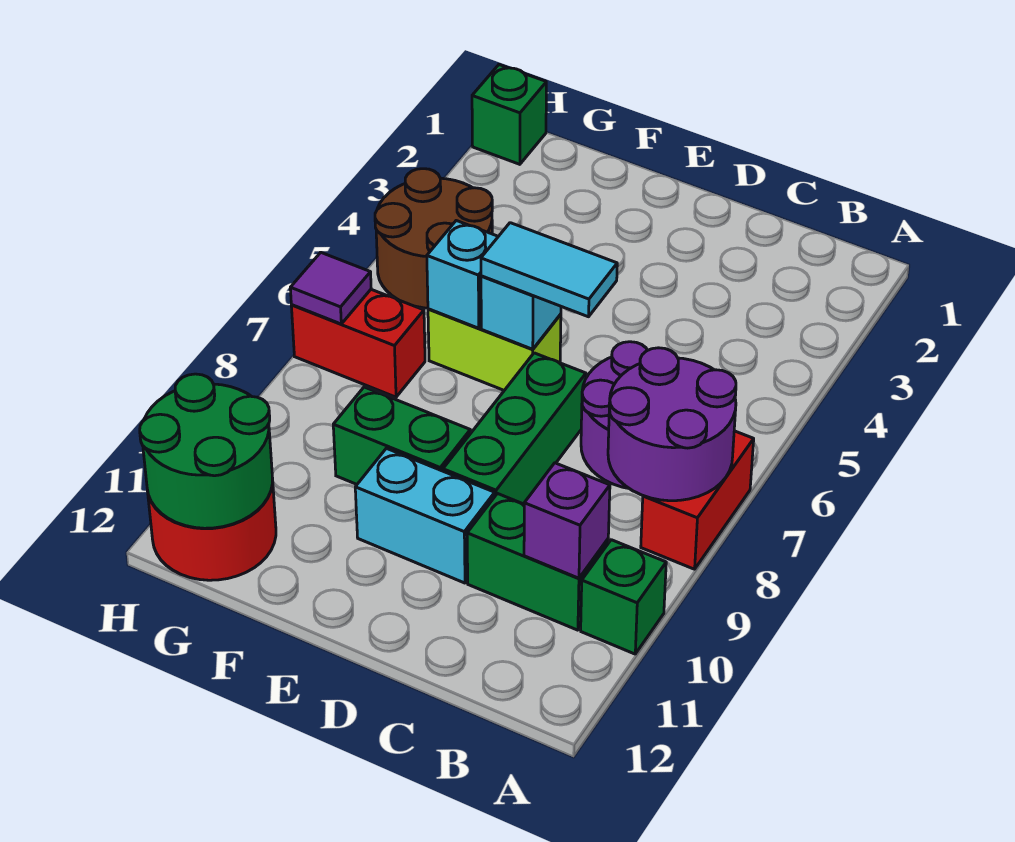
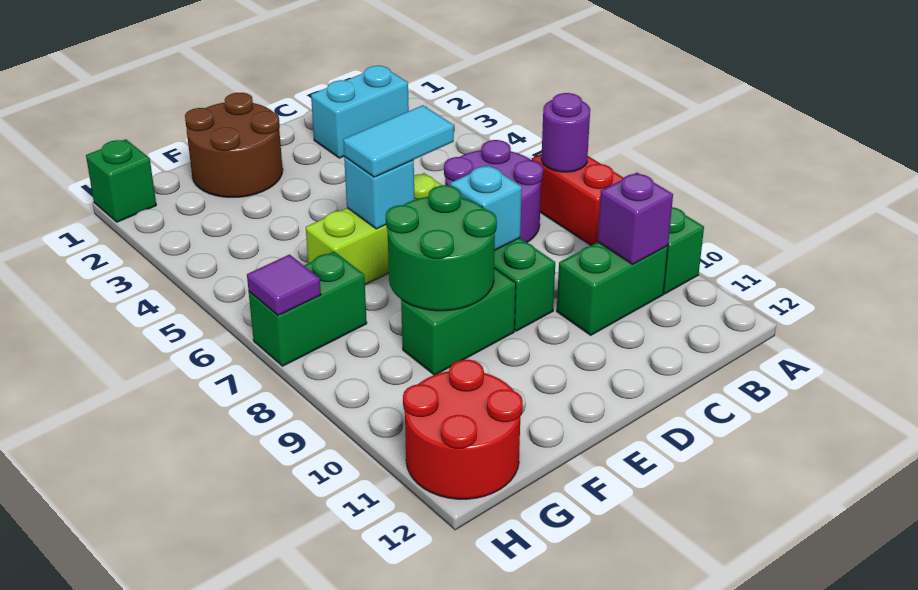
purple 2x2 round brick [608,348,736,501] -> purple 1x1 round brick [541,93,590,172]
cyan 1x2 brick [355,448,495,583] -> cyan 1x2 brick moved to [311,66,409,158]
lime 1x2 brick [428,309,561,390] -> lime 1x3 brick [306,173,442,285]
cyan 1x1 brick [427,221,498,328] -> cyan 1x1 brick moved to [450,165,522,251]
brown 2x2 round brick [375,169,492,308] -> brown 2x2 round brick moved to [185,93,283,197]
red 1x2 brick [291,290,425,397] -> green 1x2 brick [249,251,367,366]
green 2x2 round brick [140,374,272,528] -> green 2x2 round brick moved to [386,185,497,311]

